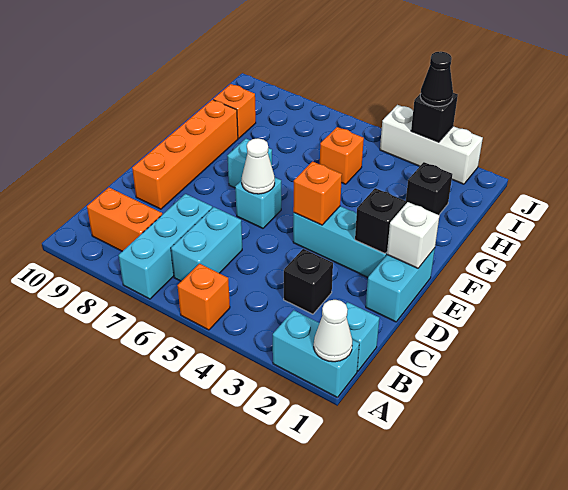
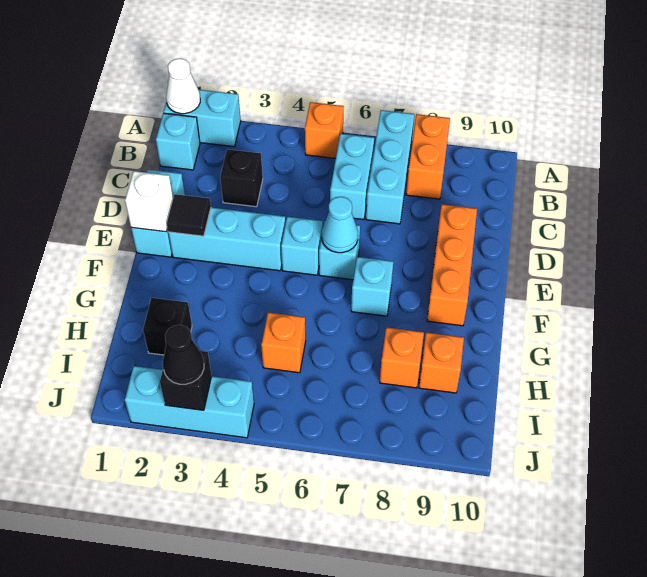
orange 1x2 brick [87,188,162,251] -> orange 1x2 brick turned to [406,114,450,199]
orange 1x4 brick [132,100,238,209] -> orange 1x3 brick [427,204,477,326]
black 1x1 brick [355,188,406,254] -> black 1x1 tile [167,194,211,236]
orange 1x1 brick [293,162,342,225] -> orange 1x1 brick moved to [380,327,424,388]
none -> cyan 1x1 brick [281,217,323,275]
white 1x1 cone [242,138,275,194] -> cyan 1x1 cone [322,197,358,253]
white 1x3 brick [380,105,483,184] -> cyan 1x3 brick [125,366,254,438]

